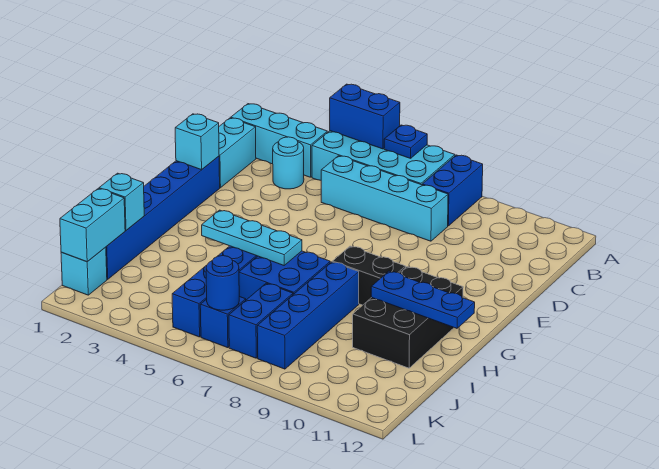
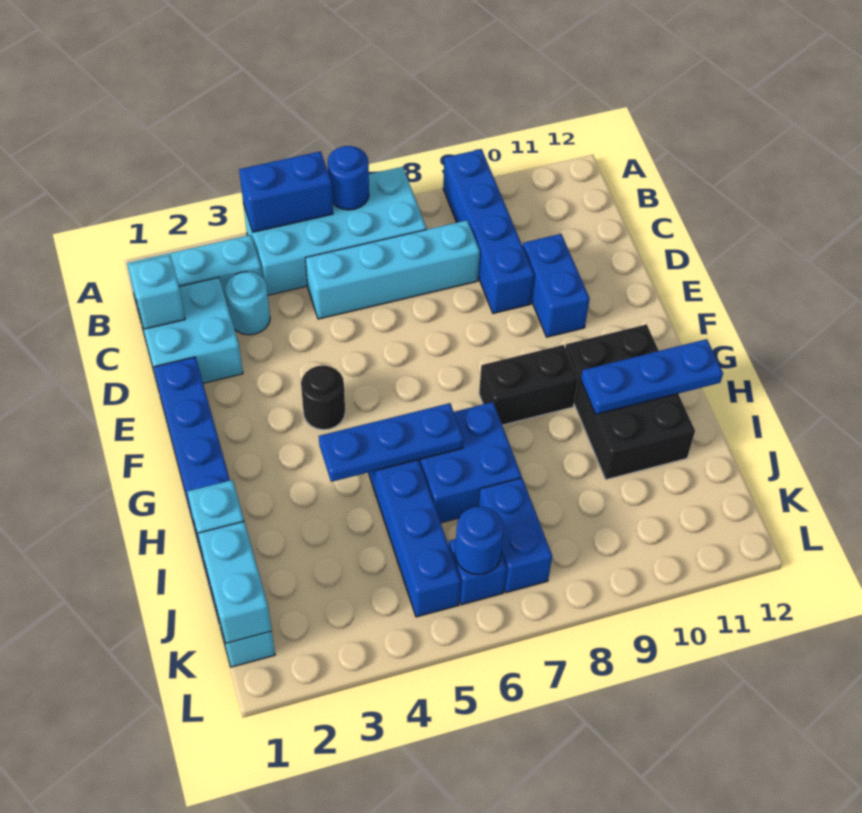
blue 1x1 plate [384,125,427,158] -> blue 1x1 round brick [327,146,369,210]
blue 1x2 brick [422,155,483,226] -> blue 1x2 brick moved to [523,234,590,337]
cyan 1x2 brick [219,118,256,188] -> cyan 2x2 brick [138,278,243,385]
cyan 1x1 brick [175,114,219,170] -> cyan 1x1 brick moved to [128,255,185,329]
none -> black 1x1 round brick [301,365,345,430]
cyan 1x3 plate [202,210,302,265] -> blue 1x3 plate [319,403,464,482]
blue 1x4 brick [257,262,359,369] -> blue 1x4 brick moved to [443,149,534,313]

